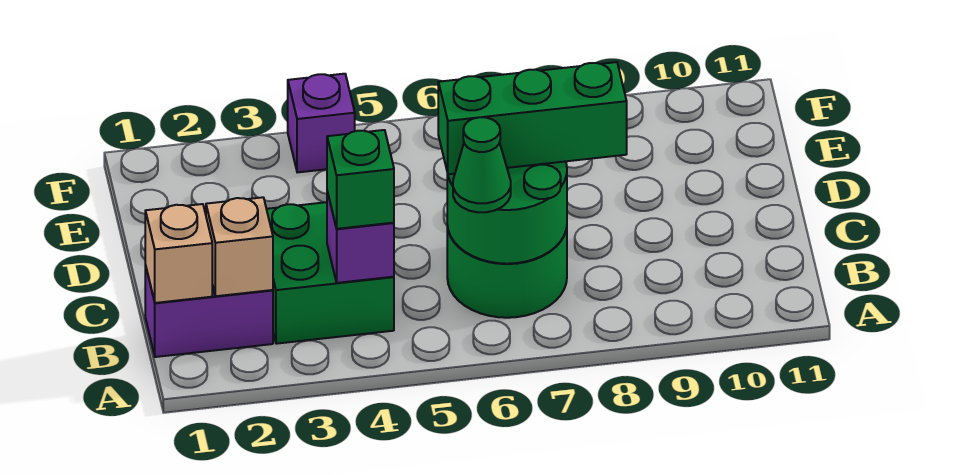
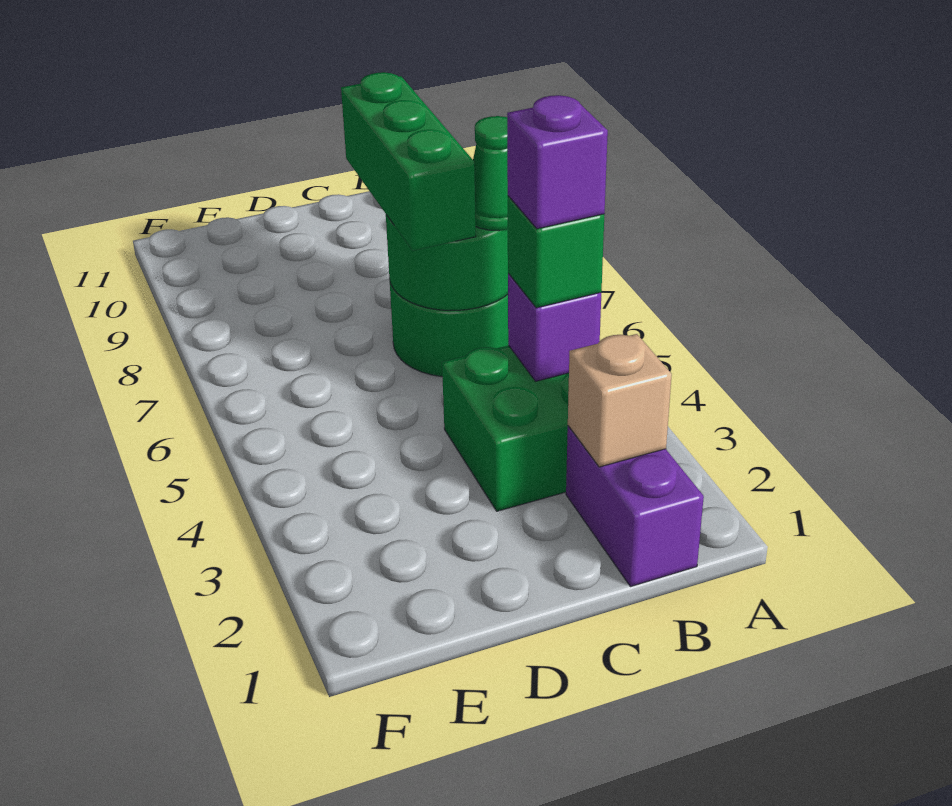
tan 1x1 brick [145,204,212,303] -> none
purple 1x1 brick [288,74,355,173] -> purple 1x1 brick moved to [507,95,608,229]

